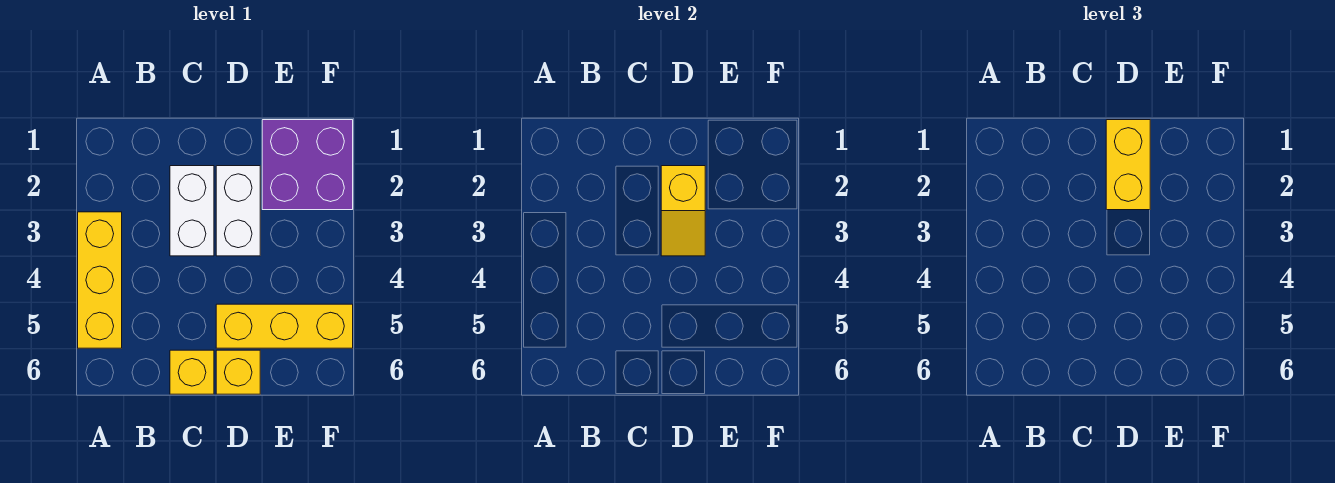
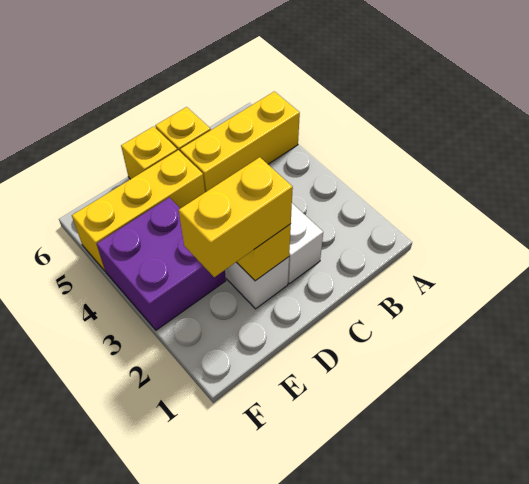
yellow 1x3 brick [78,212,122,348] -> yellow 1x3 brick turned to [180,91,300,192]
yellow 1x2 brick [1106,120,1150,210] -> yellow 1x2 brick turned to [179,157,293,277]
purple 2x2 brick [262,120,353,210] -> purple 2x2 brick moved to [97,197,226,330]

